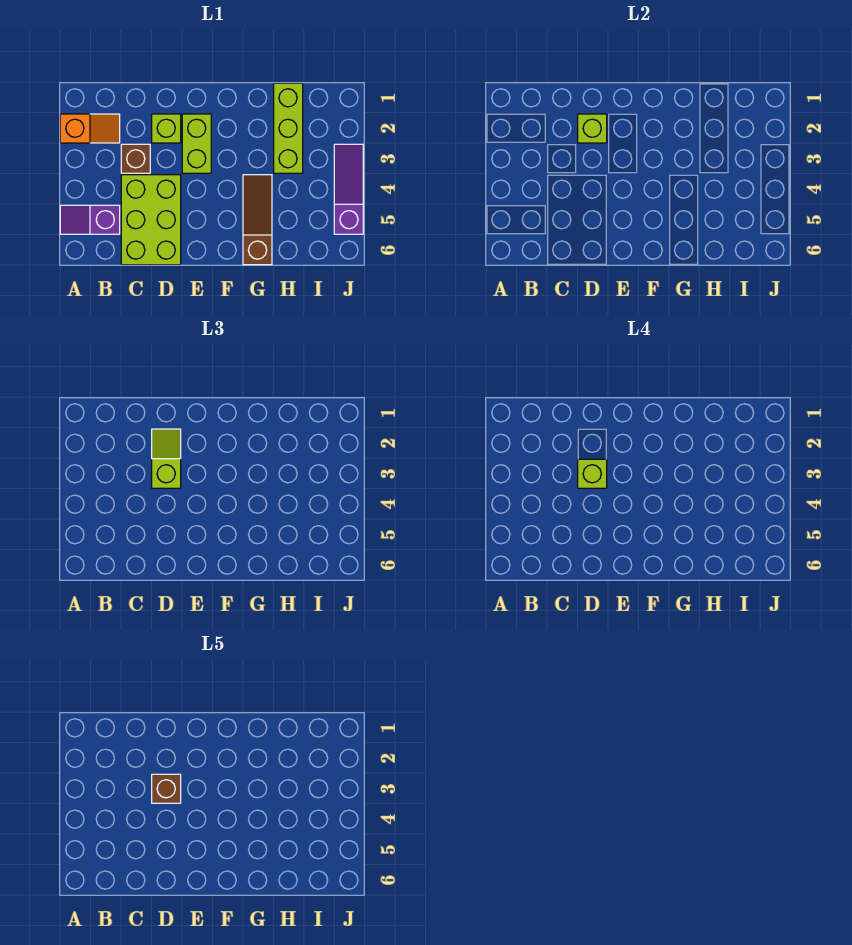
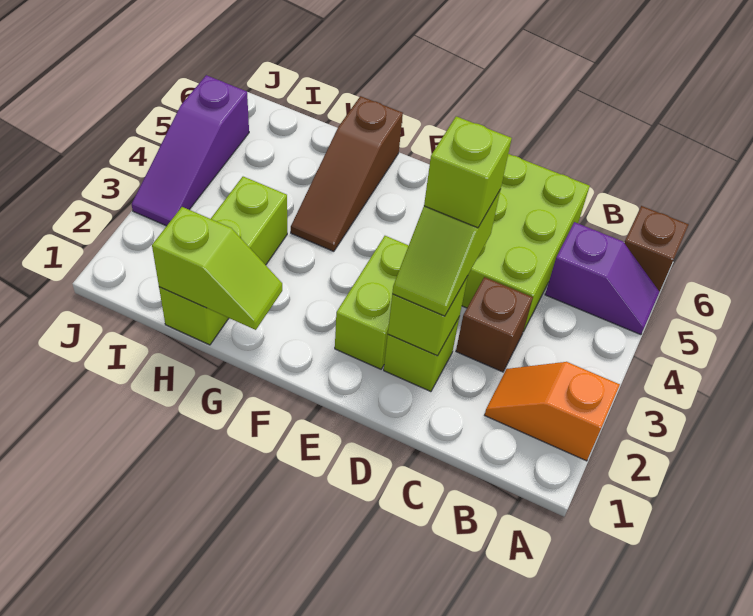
brown 1x1 brick [152,774,181,803] -> brown 1x1 brick moved to [624,206,689,292]
none -> lime 1x2 slope [152,207,282,330]

